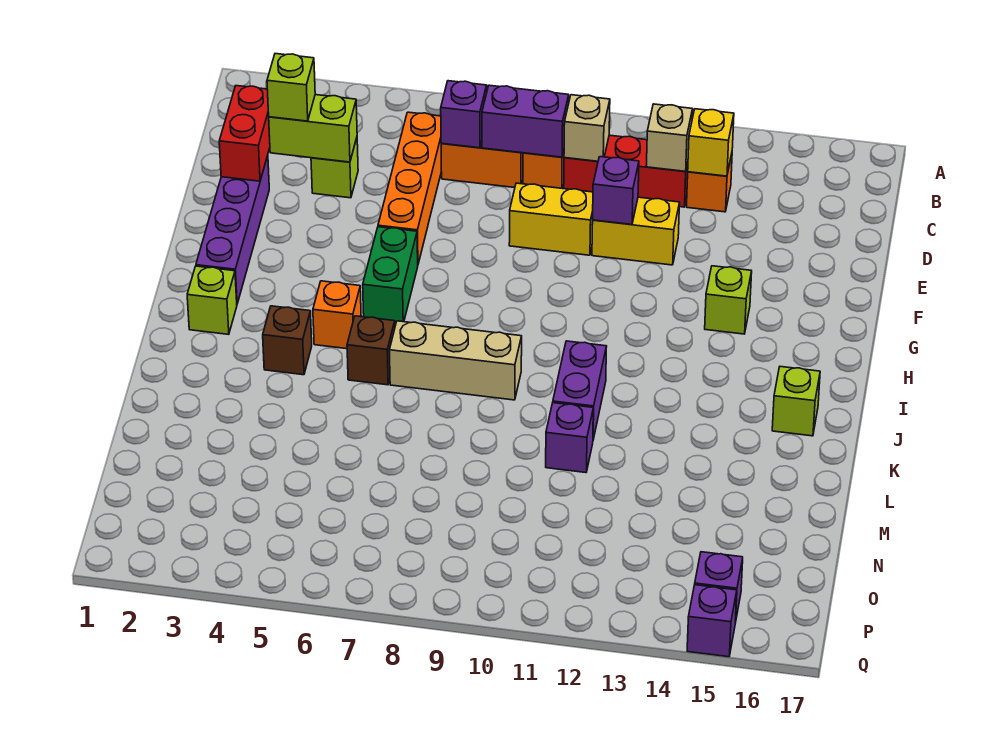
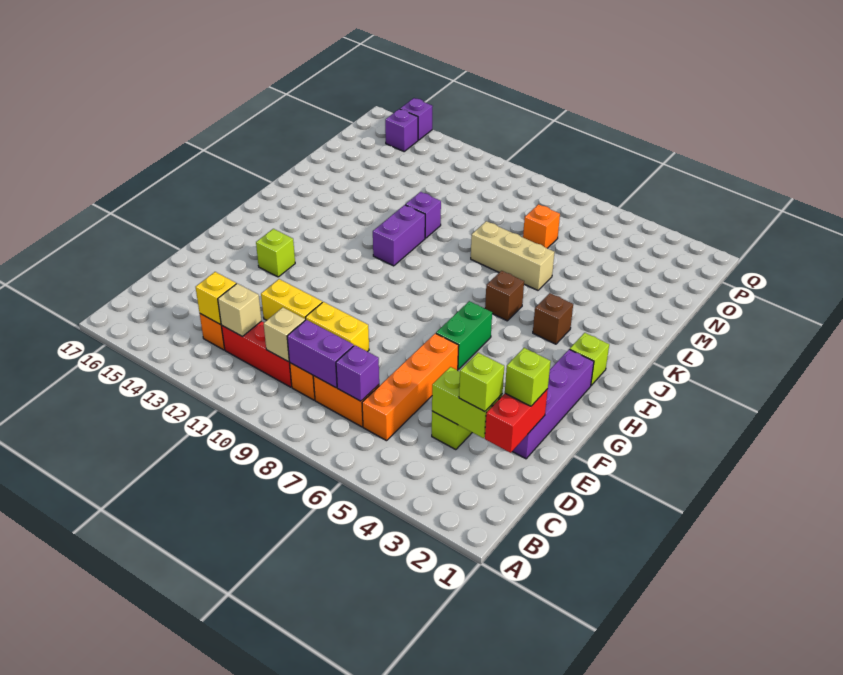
purple 1x1 brick [593,157,639,224] -> none
orange 1x1 brick [313,281,361,349] -> orange 1x1 brick moved to [523,204,560,248]
tan 1x3 brick [389,321,522,400] -> tan 1x3 brick moved to [471,221,554,290]
lime 1x1 brick [772,367,820,436] -> lime 1x1 brick moved to [505,348,551,406]

